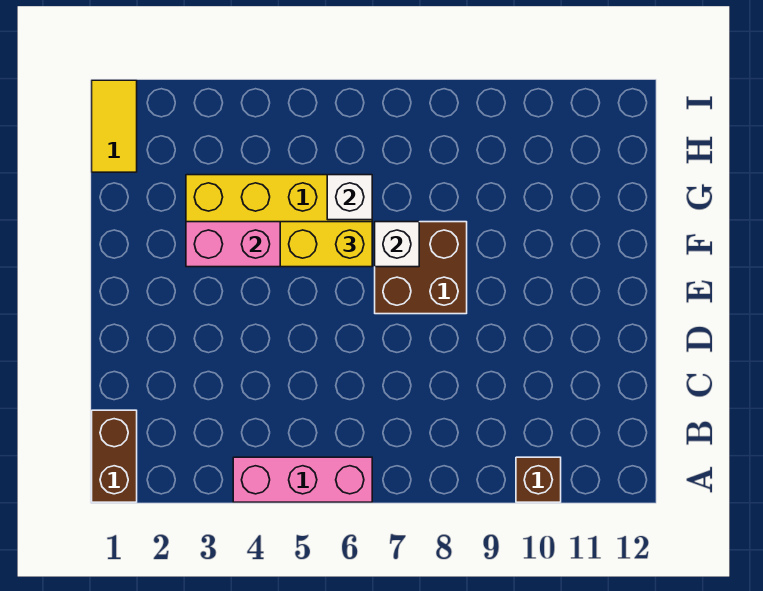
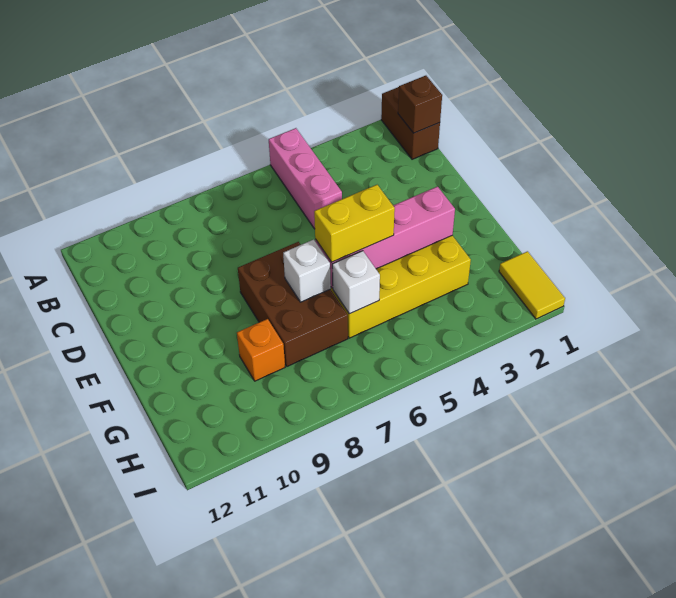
pink 1x3 brick [233,457,372,502] -> pink 1x3 brick turned to [269,128,342,229]
brown 1x1 brick [516,457,561,502] -> brown 1x1 brick moved to [398,76,442,133]
brown 2x2 brick [375,222,467,314] -> brown 2x3 brick [238,242,348,366]
none -> orange 1x1 brick [237,319,285,381]

